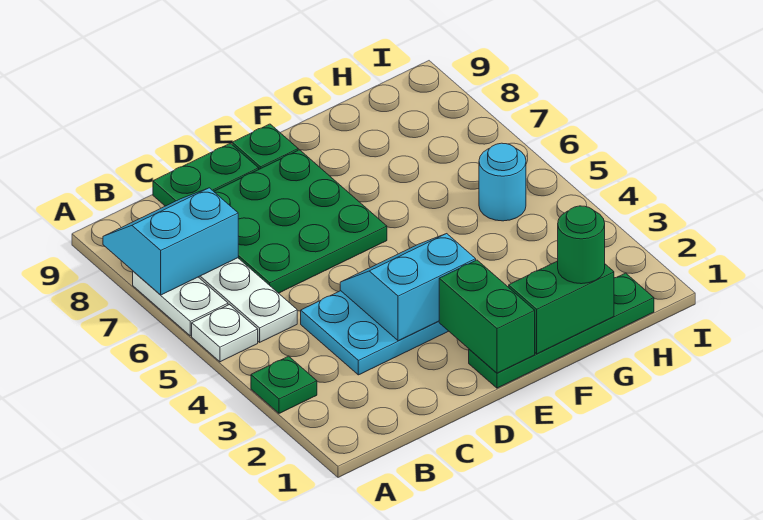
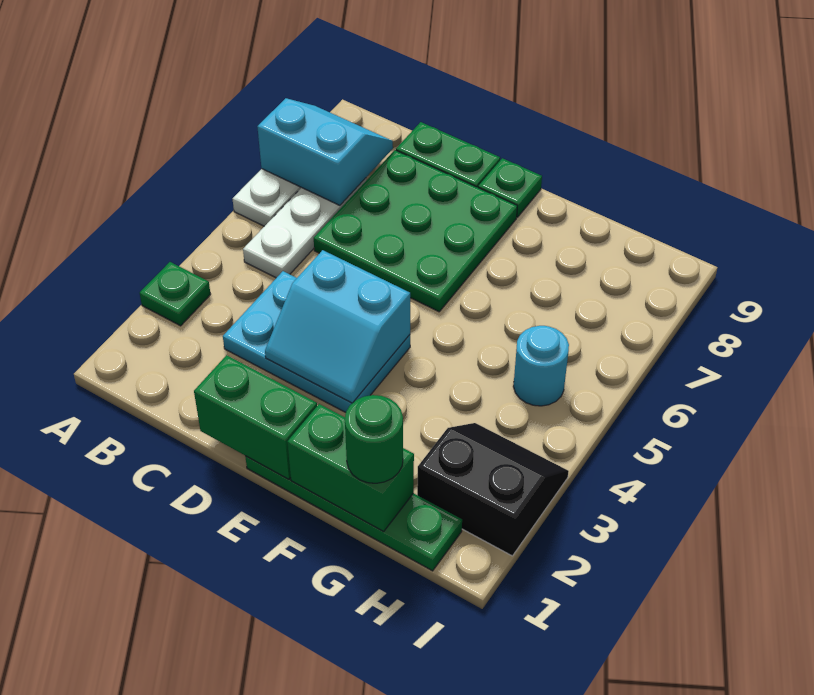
white 1x1 plate [192,305,258,362] -> none
cyan 2x2 slope [340,234,476,341] -> cyan 2x2 slope turned to [265,250,410,403]
green 1x2 brick [439,260,535,373] -> green 1x2 brick turned to [194,355,317,480]
none -> black 2x2 slope [417,423,569,556]

